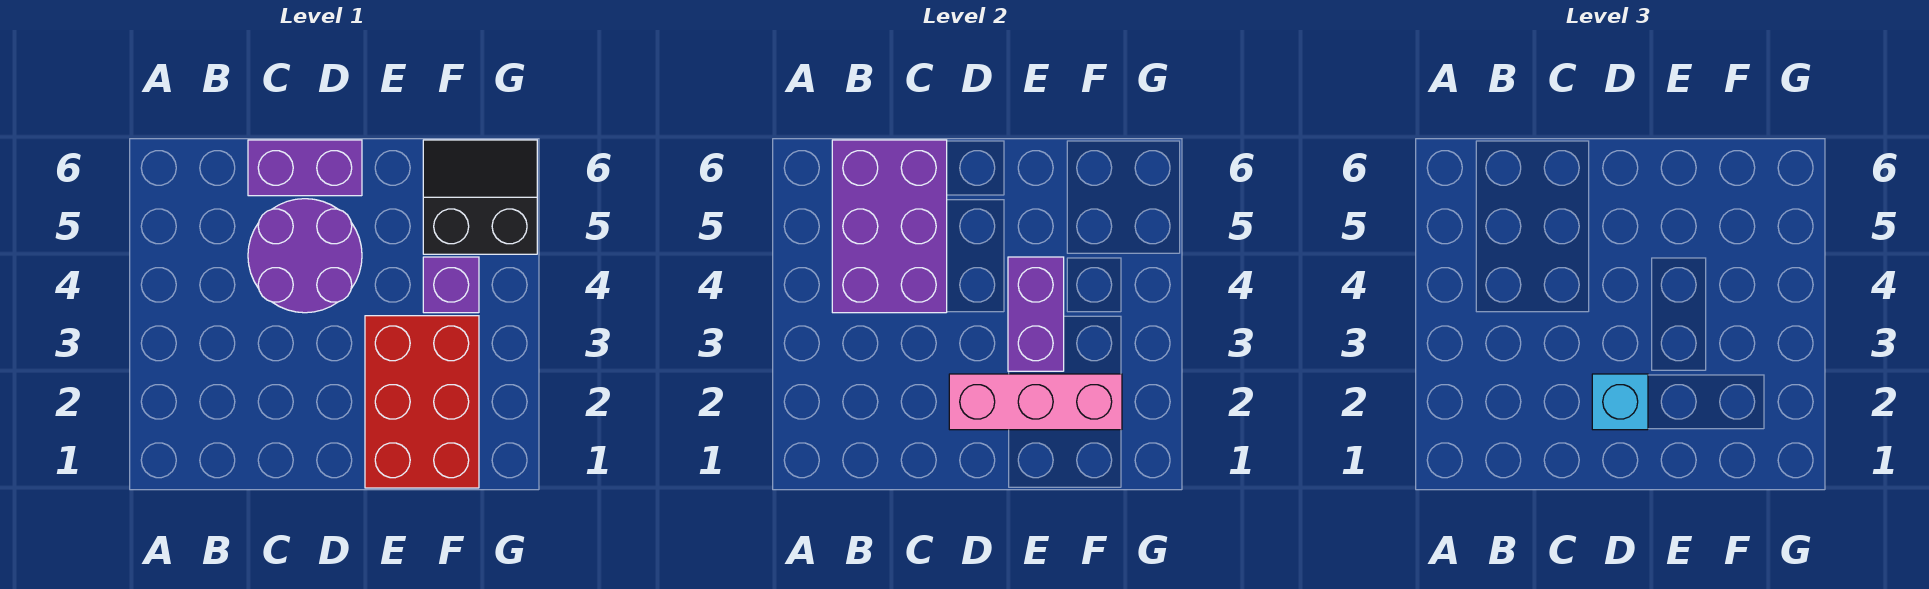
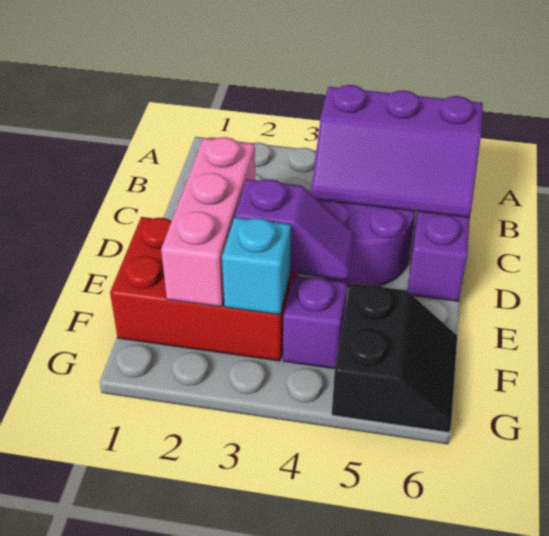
purple 2x3 brick [832,140,947,313] -> purple 2x3 slope [311,85,483,218]
cyan 1x1 brick [1592,374,1648,430] -> cyan 1x1 brick moved to [222,217,291,315]
purple 1x2 brick [1008,257,1064,371] -> purple 1x2 slope [235,179,355,280]

